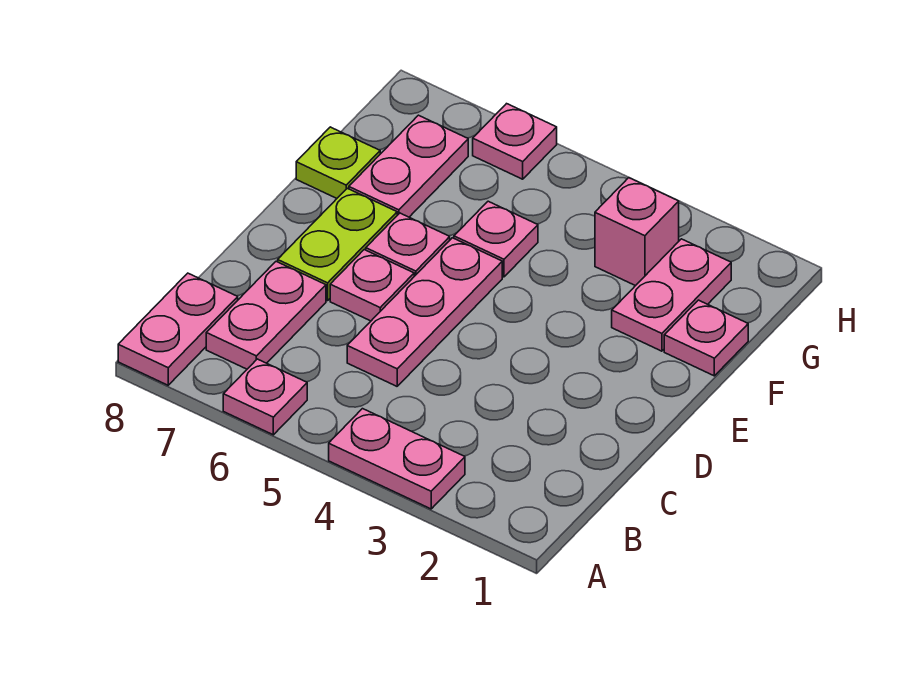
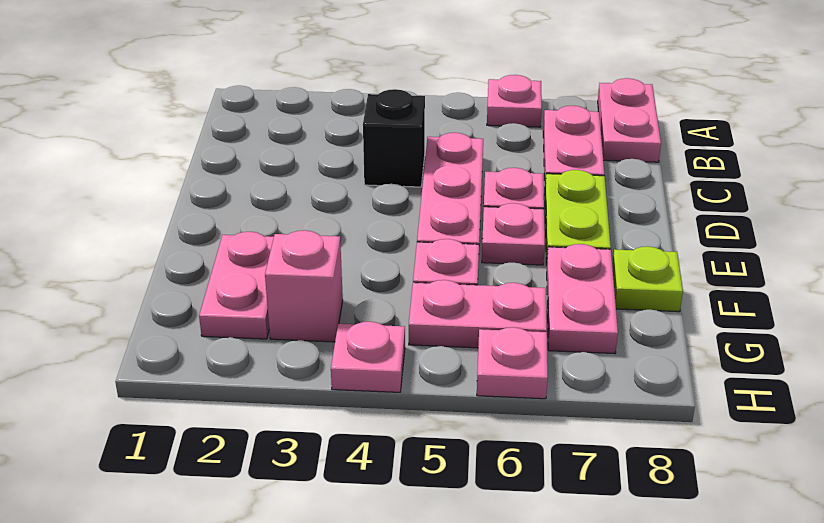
pink 1x2 plate [329,409,465,509] -> pink 1x2 plate moved to [409,280,547,348]
none -> black 1x1 brick [363,89,425,187]
pink 1x1 plate [664,300,748,376] -> pink 1x1 plate moved to [331,322,405,392]

